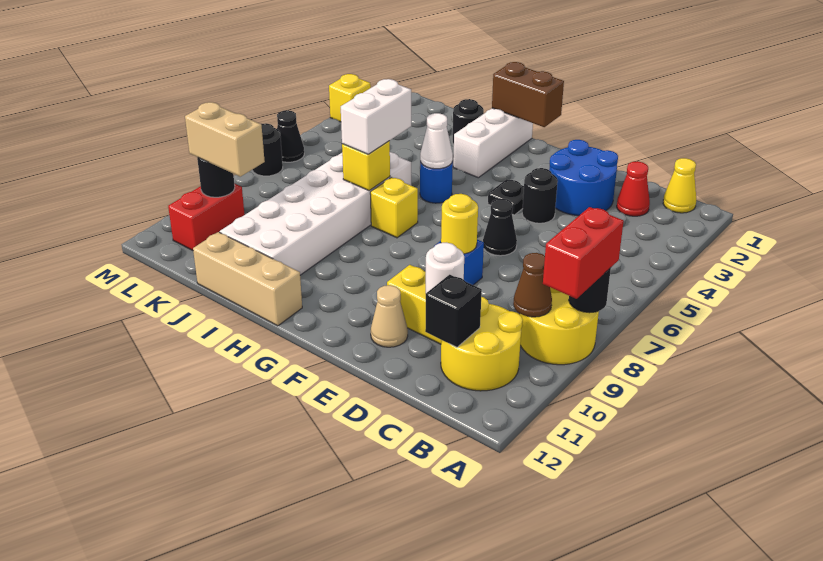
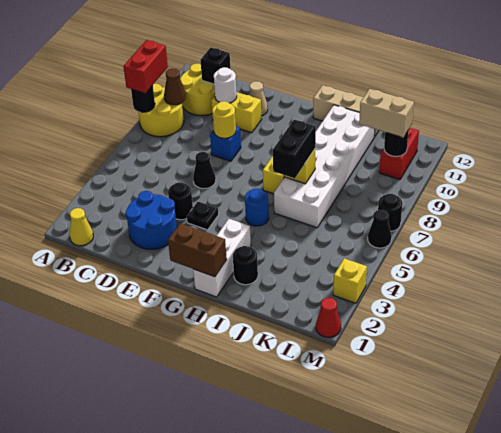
red 1x1 cone [617,161,650,216] -> red 1x1 cone moved to [316,298,341,337]
white 1x1 cone [420,113,453,169] -> none
white 1x2 brick [341,79,411,154] -> black 1x2 brick [273,120,316,178]

